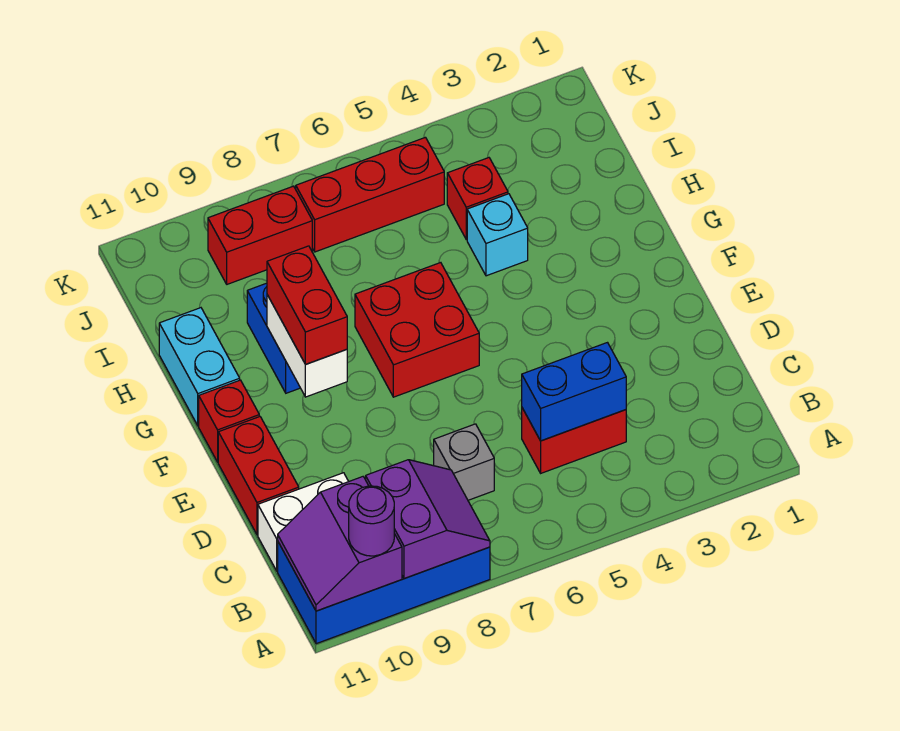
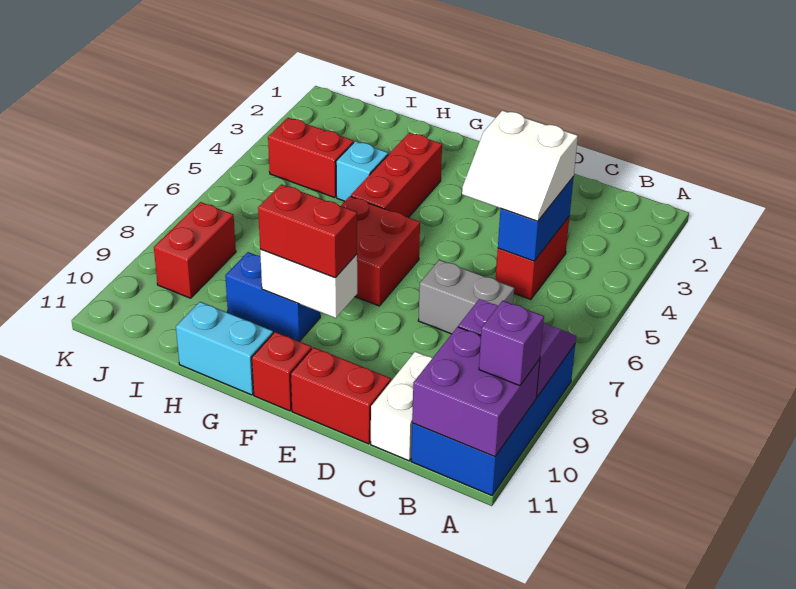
purple 2x2 slope [278,477,402,611] -> purple 2x2 brick [412,327,540,457]
purple 1x1 round brick [349,486,394,556] -> purple 1x1 brick [479,301,544,386]
none -> white 2x2 slope [462,110,578,221]
grey 1x1 brick [434,424,494,500] -> grey 1x2 brick [418,260,514,334]
red 1x1 brick [447,158,508,239] -> red 1x2 brick [268,118,354,198]
red 1x3 brick [296,137,444,252] -> red 1x3 brick moved to [351,133,442,218]

